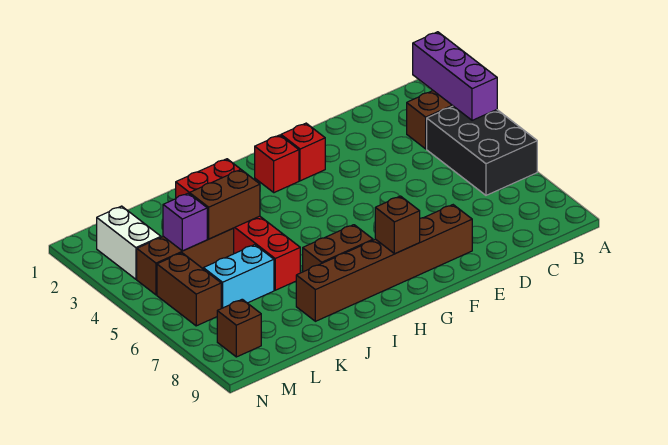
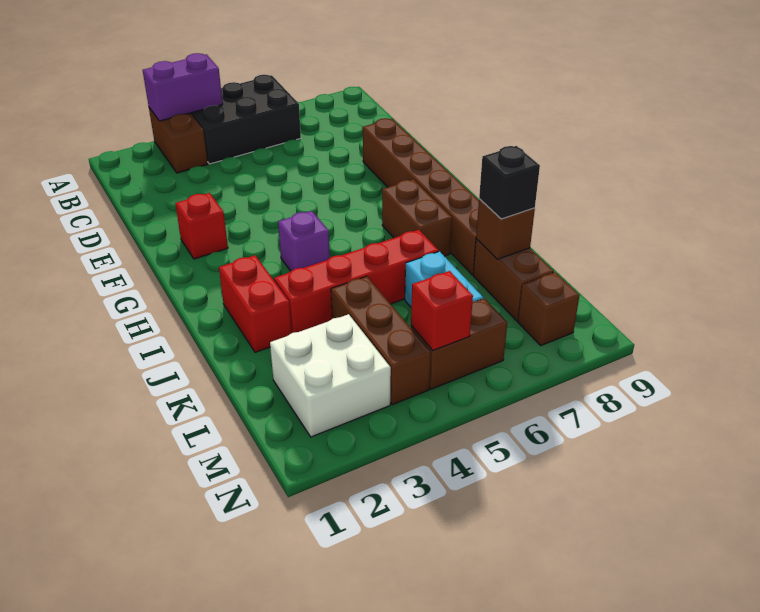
purple 1x3 brick [413,32,497,120] -> purple 1x2 brick [143,53,223,121]
red 1x1 brick [255,135,299,193] -> red 1x1 brick moved to [411,271,473,351]
brown 1x1 brick [375,196,420,254] -> brown 1x1 brick moved to [476,199,535,259]
brown 1x2 brick [190,170,260,239] -> brown 1x2 brick moved to [473,239,554,321]
none -> black 1x1 brick [479,146,540,219]
purple 1x1 brick [163,193,207,251] -> purple 1x1 brick moved to [278,211,330,271]
white 1x2 brick [97,206,161,279] -> white 2x2 brick [270,314,391,437]

